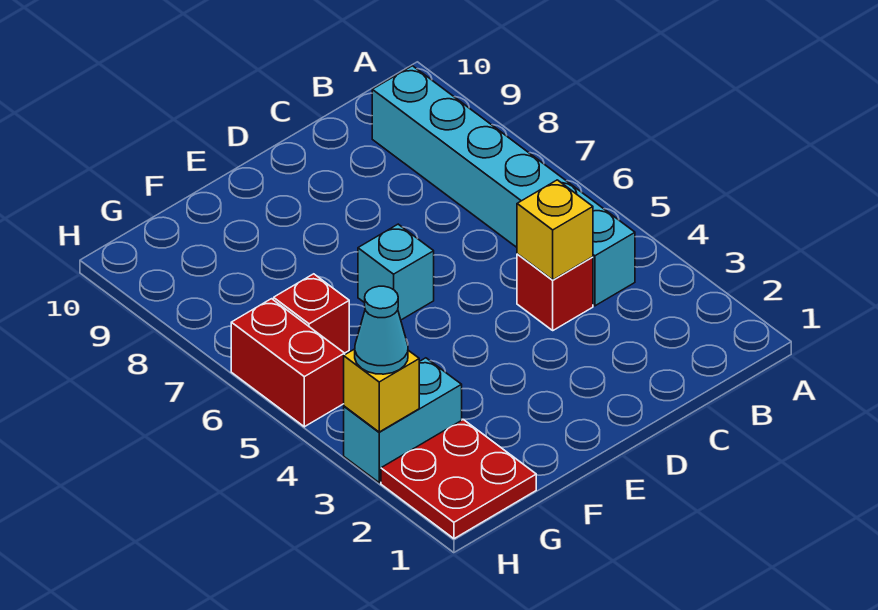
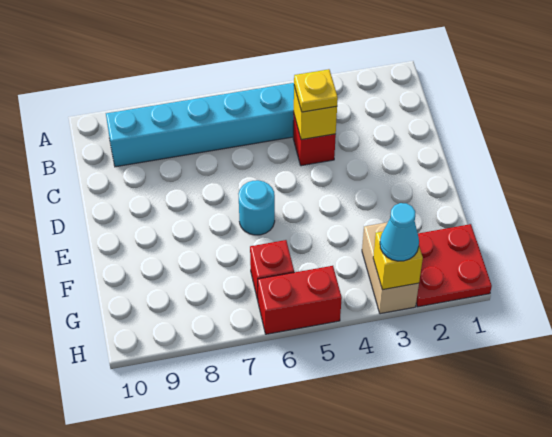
none -> yellow 1x1 plate [294,69,338,112]
cyan 1x1 brick [358,224,434,320] -> cyan 1x1 round brick [238,180,275,235]
cyan 1x2 brick [344,358,462,483] -> tan 1x2 brick [362,222,419,314]

